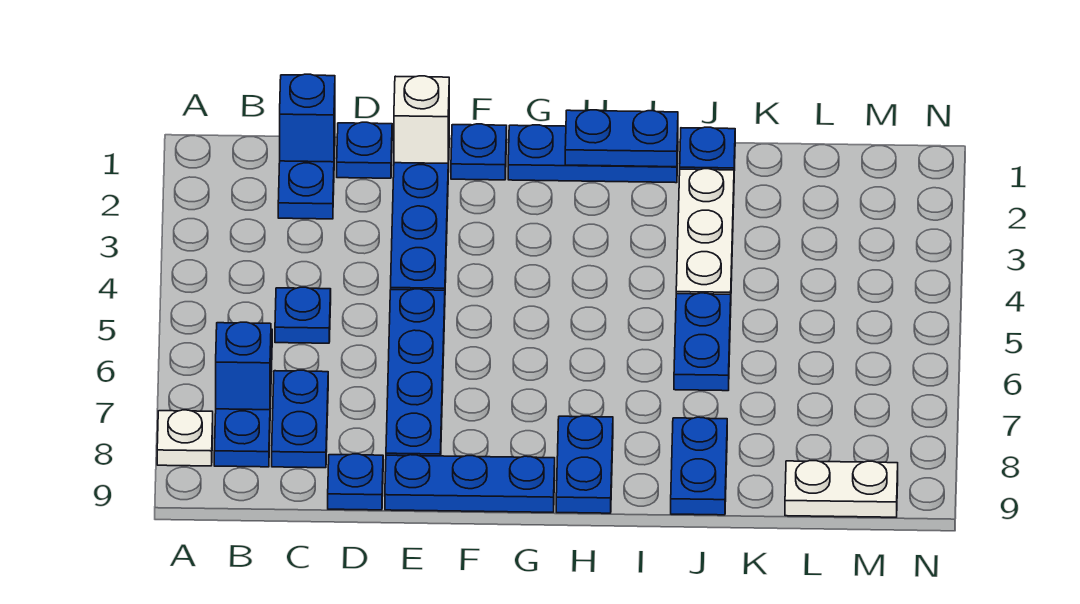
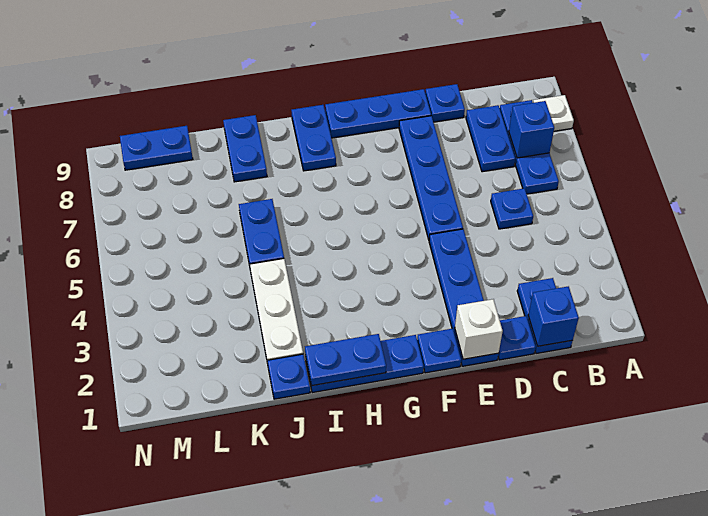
white 1x2 plate [785,461,898,517] -> blue 1x2 plate [120,126,193,170]

